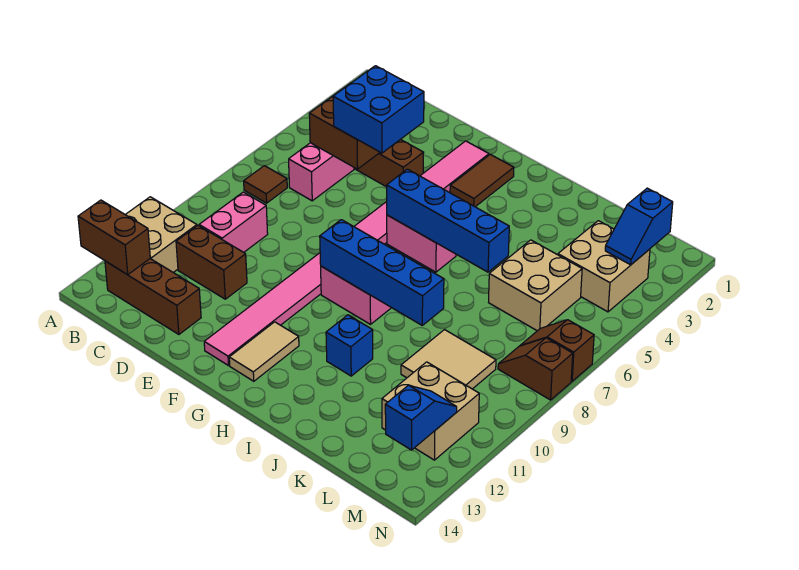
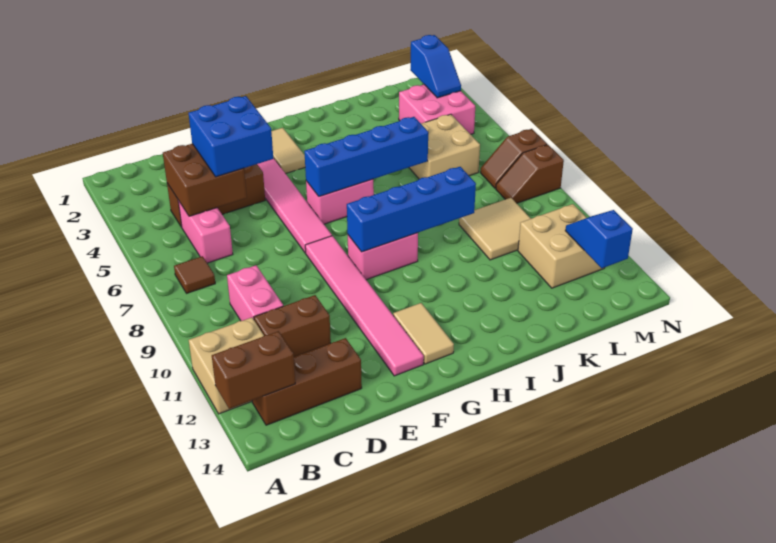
brown 1x2 tile [450,154,514,207] -> tan 1x2 tile [271,128,305,174]
blue 1x1 brick [326,315,373,376] -> none
tan 2x2 brick [558,221,650,312] -> pink 2x2 brick [399,85,475,134]

